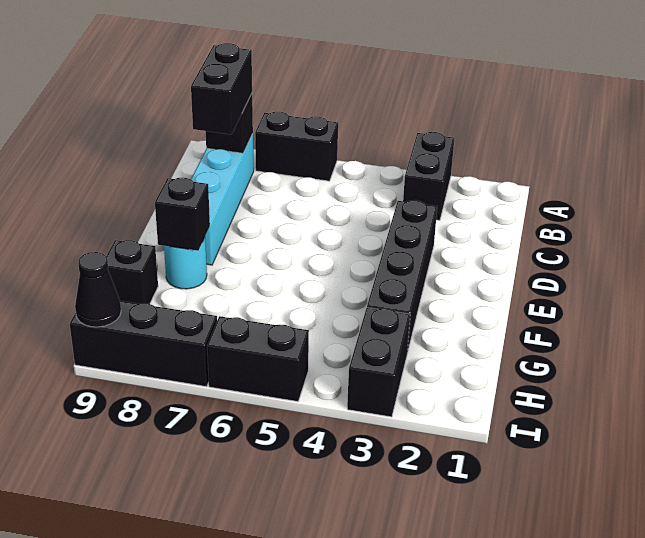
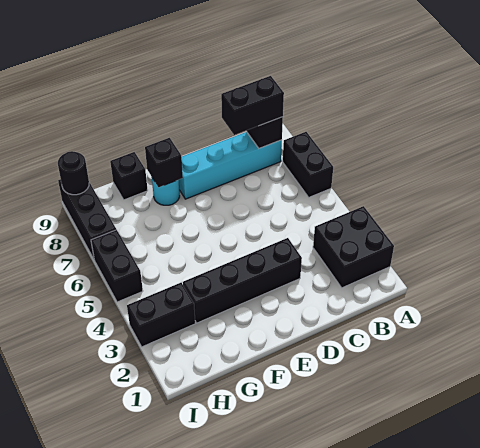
black 1x2 brick [403,132,454,220] -> black 2x2 brick [313,206,394,288]
black 1x1 cone [75,252,121,327] -> black 1x1 round brick [58,151,89,195]

